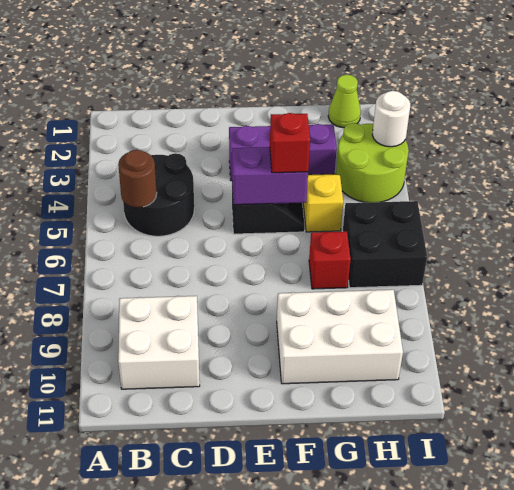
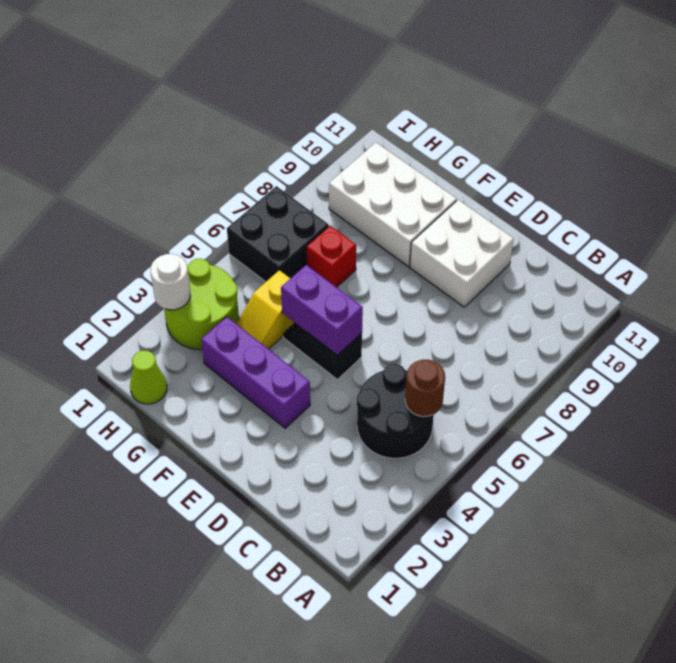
white 2x2 brick [118,296,200,389] -> white 2x2 brick moved to [410,200,514,307]
red 1x1 brick [270,113,310,173] -> none

